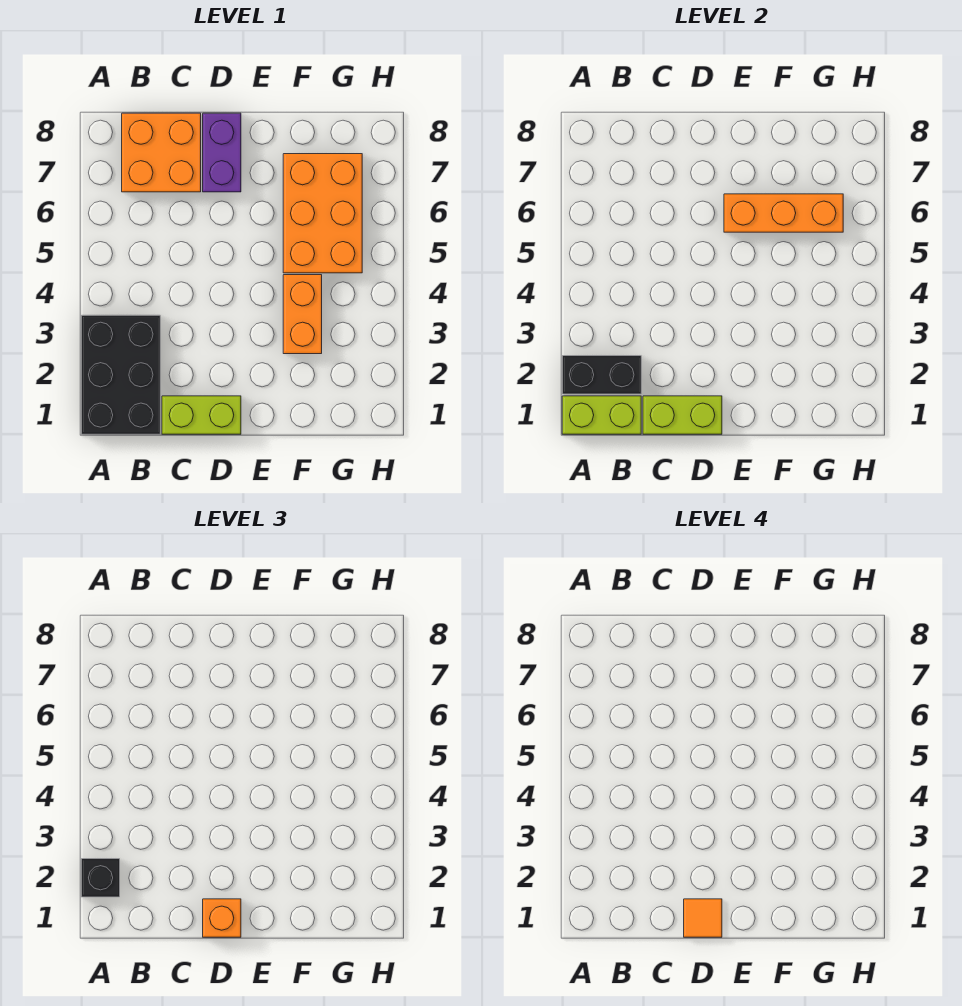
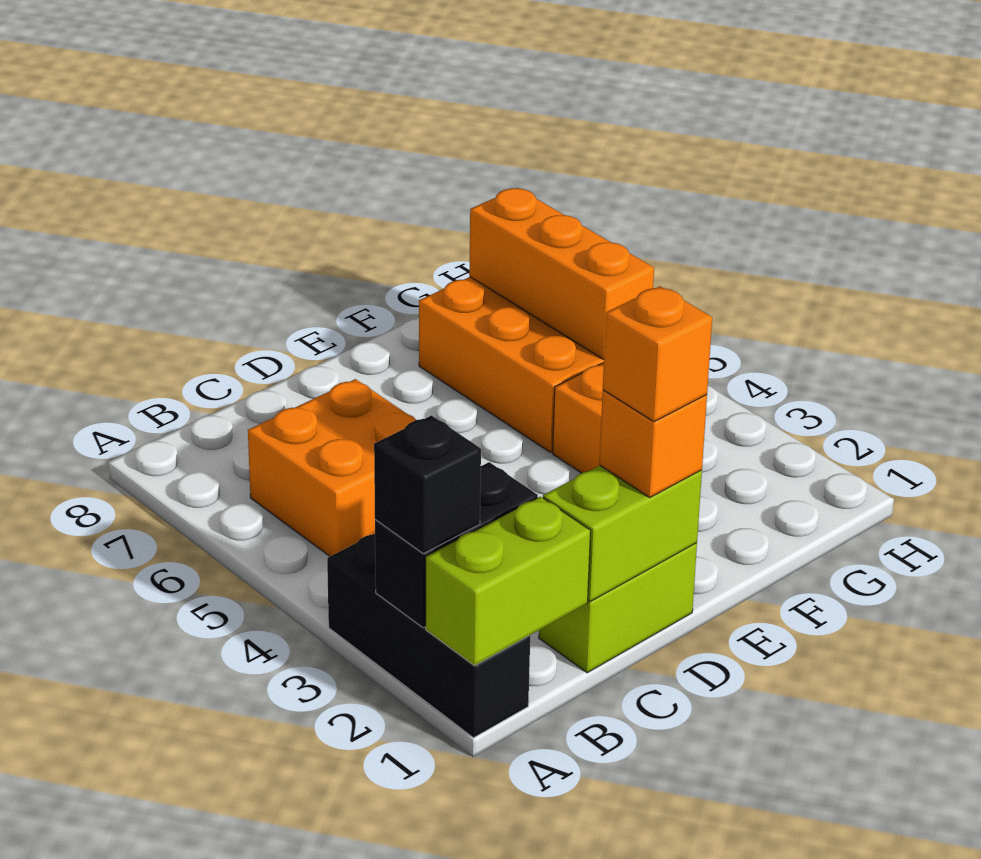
black 2x3 brick [81,315,160,434] -> black 1x3 brick [327,534,530,738]
orange 2x2 brick [122,113,201,192] -> orange 2x2 brick moved to [248,379,416,556]
orange 1x1 tile [684,899,722,937] -> orange 1x1 brick [603,286,712,422]
purple 1x2 brick [203,113,241,192] -> none
orange 1x3 brick [724,194,843,232] -> orange 1x3 brick turned to [469,188,654,359]

